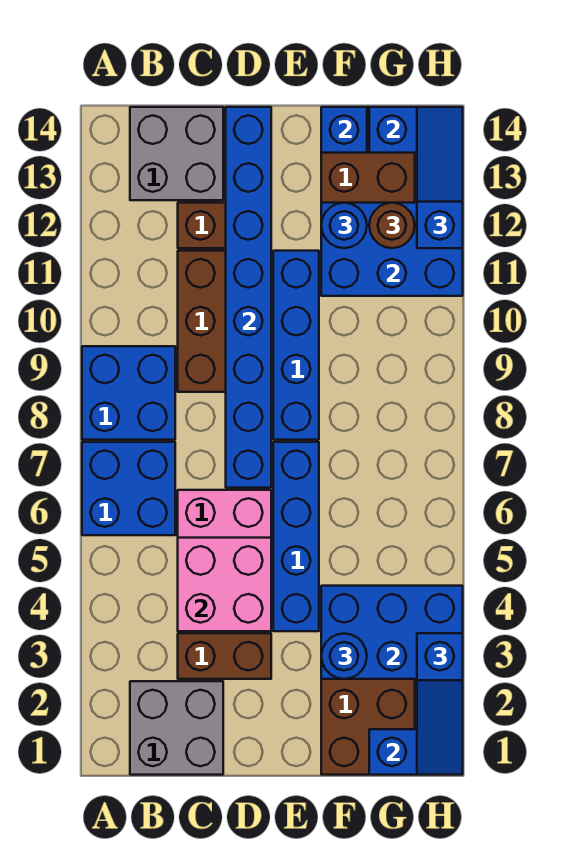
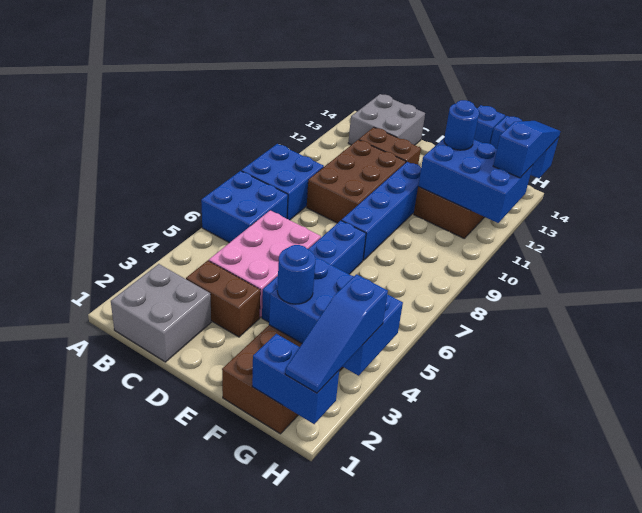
pink 2x2 brick [178,538,271,631] -> none
blue 1x8 brick [226,107,271,488] -> none
brown 1x1 round brick [369,203,415,248] -> none

